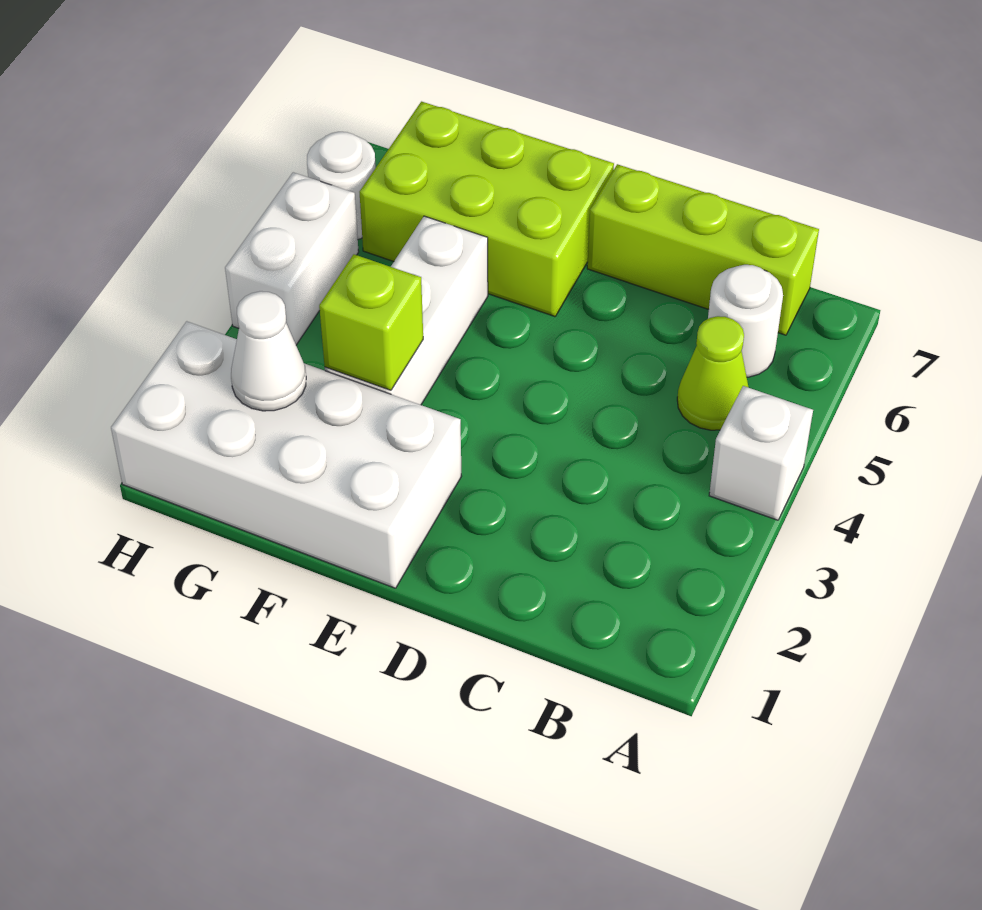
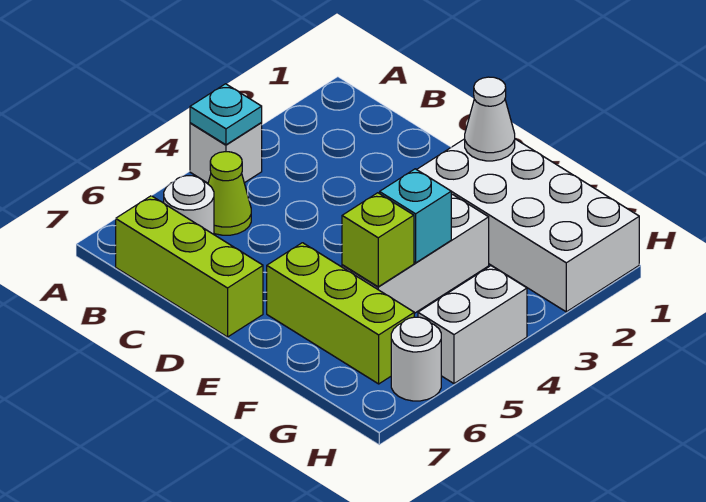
none -> cyan 1x1 plate [190,84,262,145]
lime 2x3 brick [360,102,614,316] -> lime 1x3 brick [267,243,414,384]
lime 1x1 brick [319,254,423,390] -> lime 1x1 brick moved to [342,193,414,287]
none -> cyan 1x1 brick [380,169,451,263]
white 1x1 cone [231,291,306,411] -> white 1x1 cone moved to [465,77,515,161]

